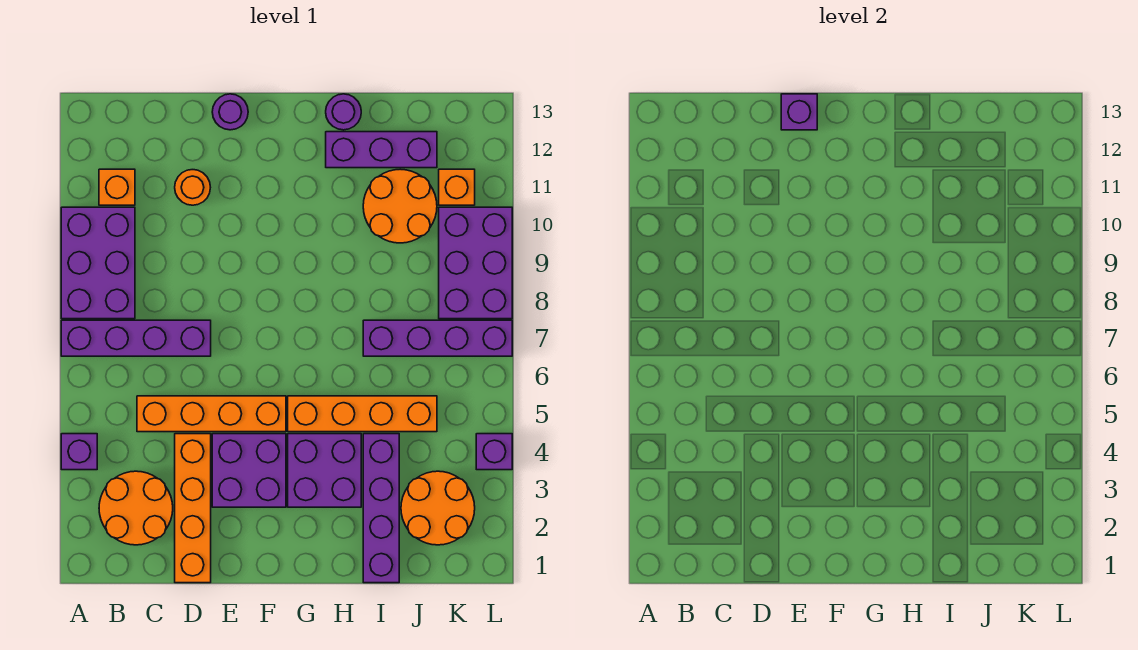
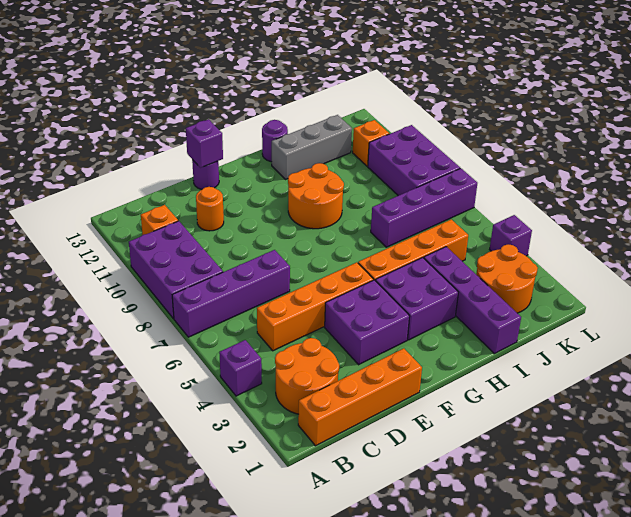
orange 1x4 brick [175,434,211,583] -> orange 1x4 brick turned to [298,348,422,446]
purple 1x3 brick [326,132,437,168] -> grey 1x3 brick [272,115,352,180]
orange 2x2 round brick [363,169,437,243] -> orange 2x2 round brick moved to [288,163,344,229]

